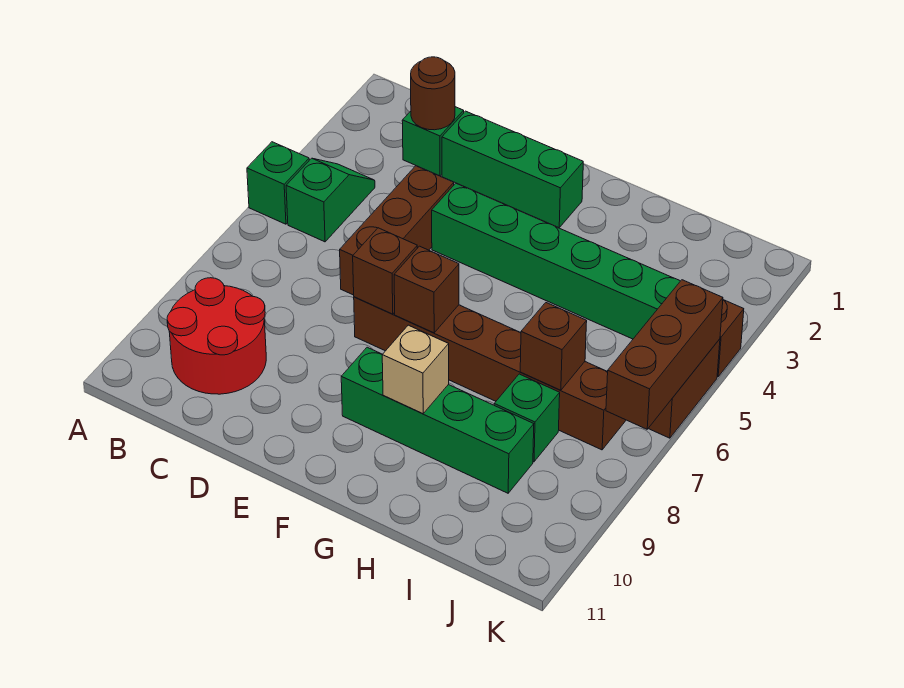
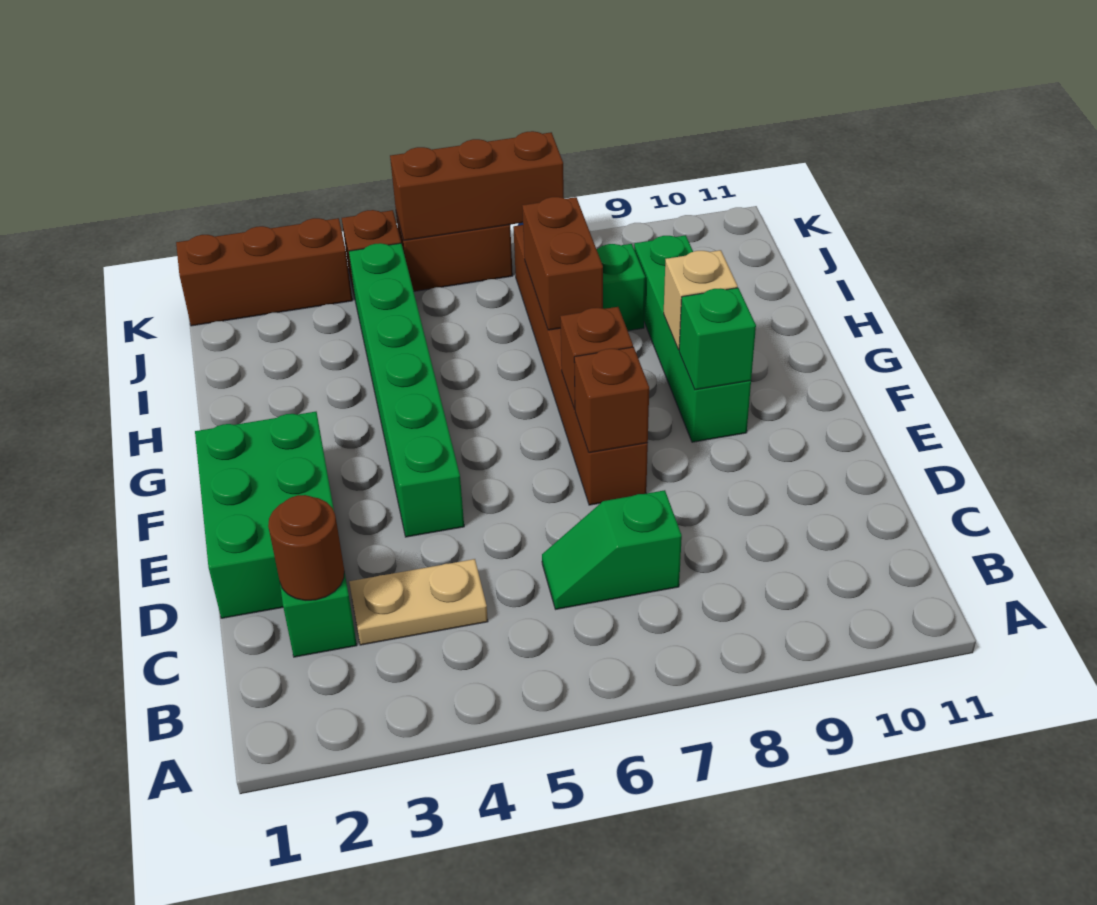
green 1x1 brick [247,142,309,224] -> green 1x1 brick moved to [679,288,756,390]
green 1x2 slope [286,158,375,242] -> green 1x2 slope moved to [542,490,682,609]
red 2x2 round brick [167,278,266,394] -> none
none -> tan 1x2 plate [349,559,488,645]
green 1x3 brick [442,111,583,228] -> green 2x3 brick [195,412,334,618]
brown 1x3 brick [340,166,454,295] -> brown 1x3 brick moved to [176,218,352,326]
brown 1x1 brick [520,303,587,390] -> brown 1x2 brick [522,197,603,330]

